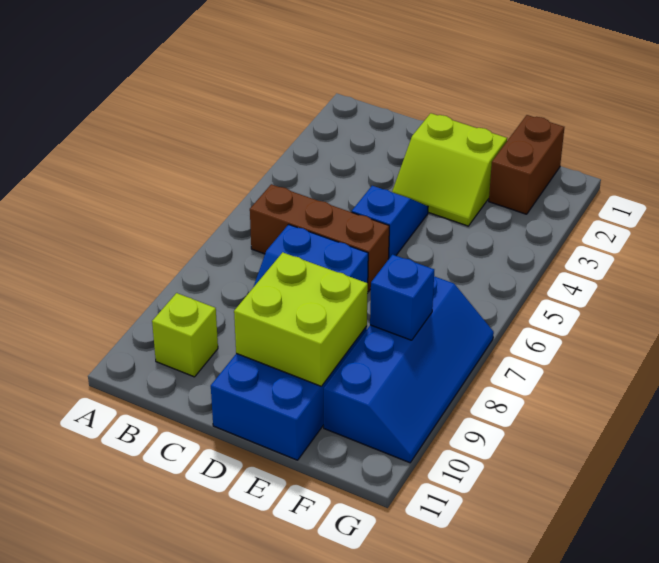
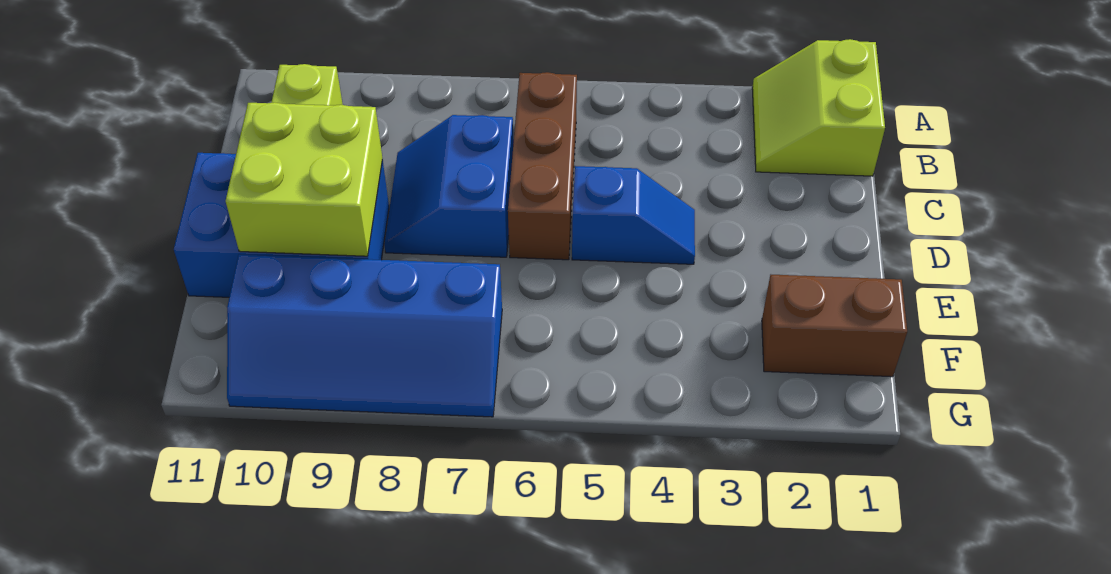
lime 2x2 slope [392,113,507,226] -> lime 2x2 slope moved to [752,39,885,176]
blue 1x1 brick [370,255,434,340] -> none

